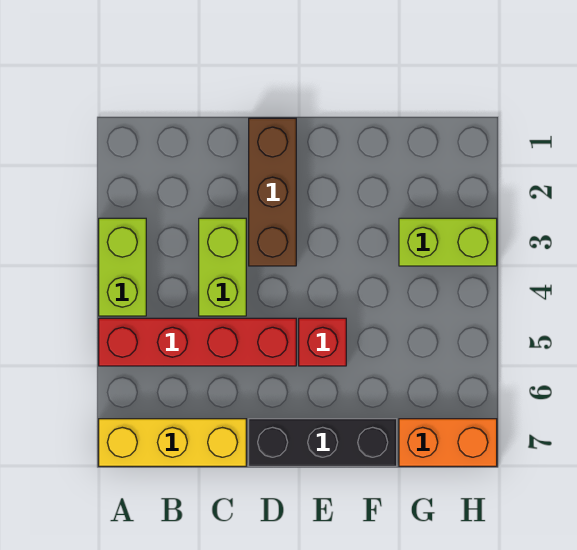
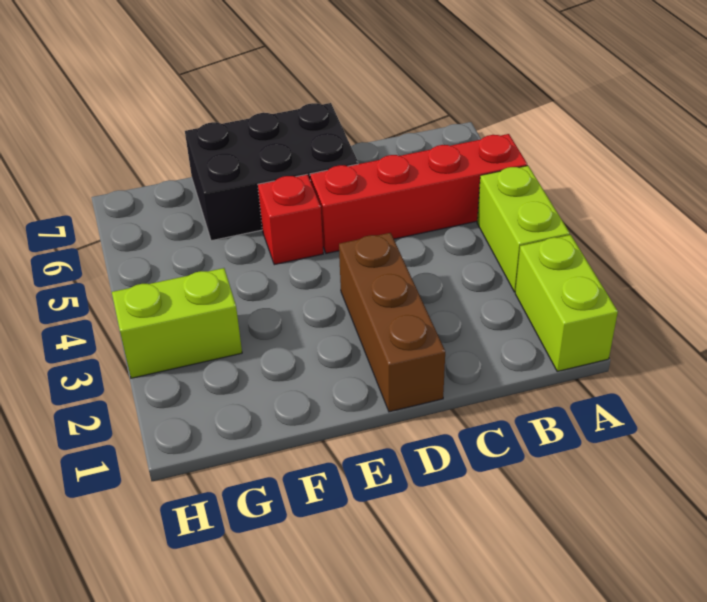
yellow 1x3 brick [99,419,246,466] -> none
lime 1x2 brick [199,218,246,316] -> lime 1x2 brick moved to [515,235,618,372]
black 1x3 brick [249,419,397,466] -> black 2x3 brick [185,103,358,241]
orange 1x2 brick [399,419,497,466] -> none

